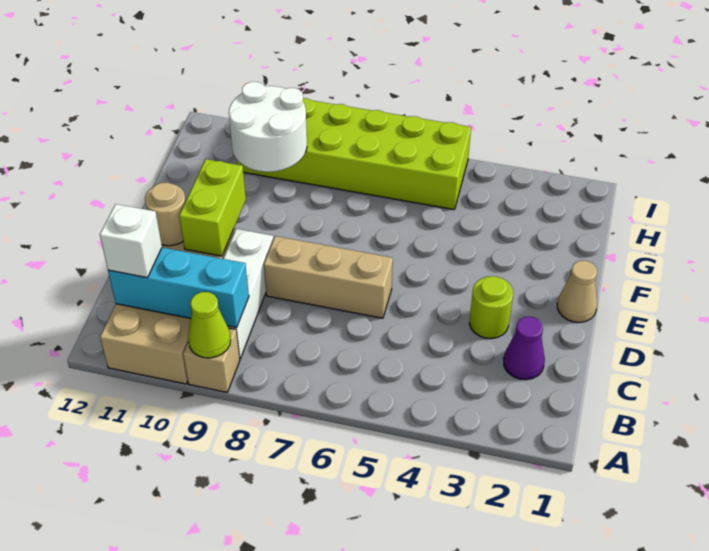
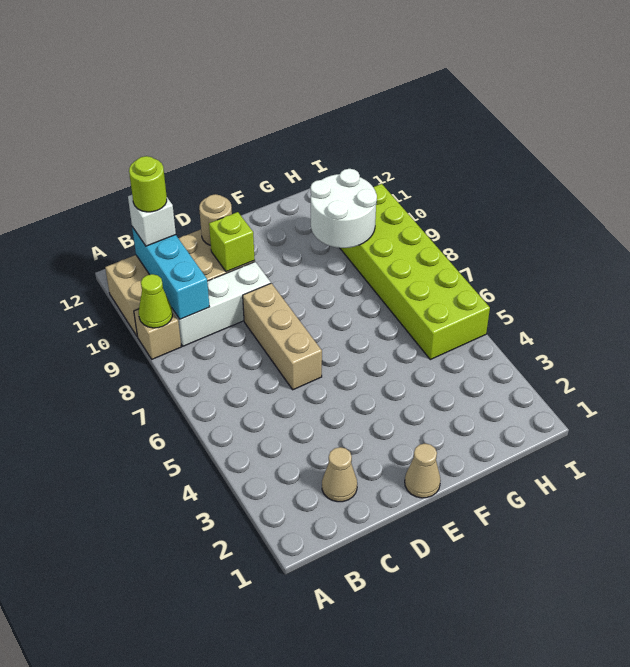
purple 1x1 cone [504,317,545,380] -> tan 1x1 cone [322,447,357,502]
lime 1x1 round brick [469,276,513,339] -> lime 1x1 round brick moved to [129,156,167,212]
lime 1x2 brick [179,159,246,256] -> lime 1x1 brick [209,212,255,272]

